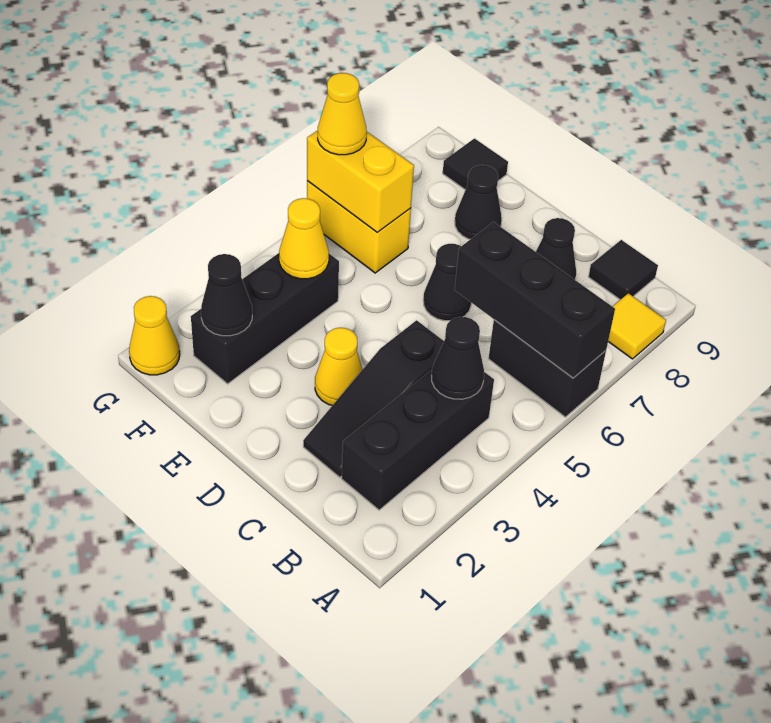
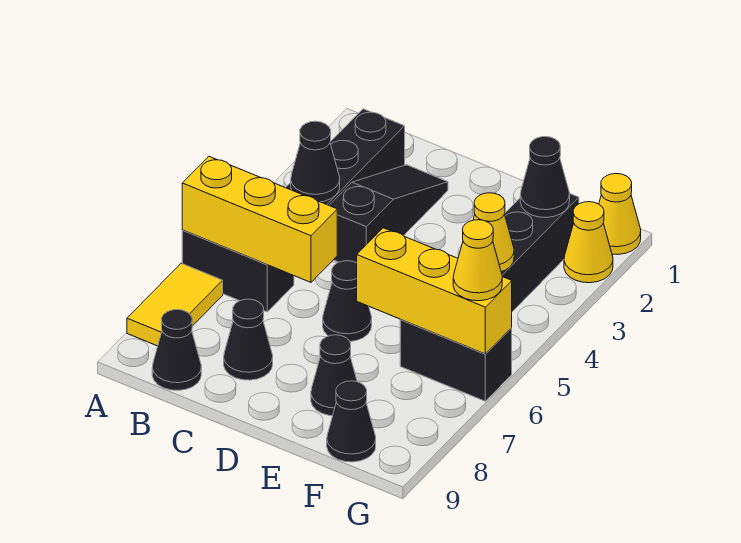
black 1x3 brick [455,222,615,378] -> yellow 1x3 brick [182,156,337,282]
yellow 1x1 tile [608,293,666,359] -> yellow 1x2 tile [127,263,223,346]
black 1x1 tile [589,240,658,300] -> black 1x1 cone [152,310,201,390]
yellow 1x1 cone [315,328,363,405] -> yellow 1x1 cone moved to [564,202,613,283]
yellow 1x2 brick [307,181,411,273] -> black 1x2 brick [400,320,512,401]
yellow 1x2 brick [307,130,414,232] -> yellow 1x3 brick [357,228,512,354]
black 1x1 tile [443,138,508,190] -> black 1x1 cone [327,381,376,462]

